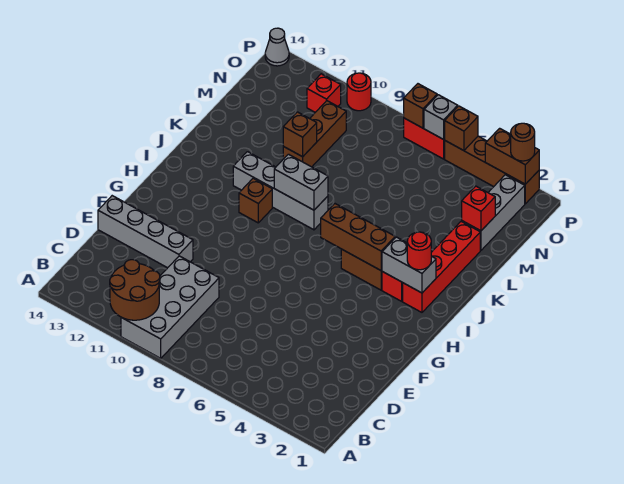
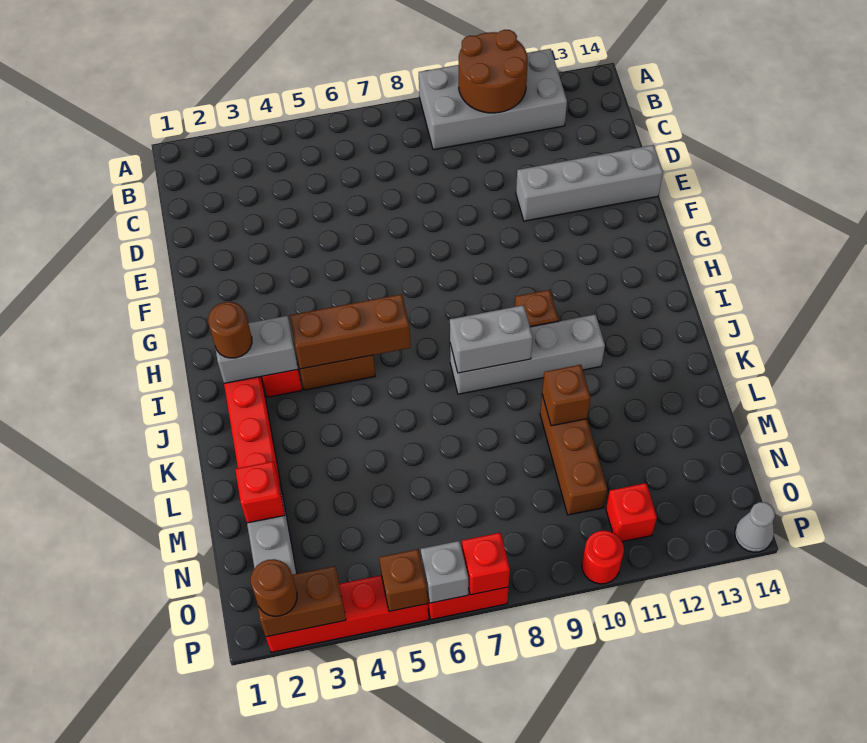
grey 2x4 brick [121,256,219,358] -> grey 2x4 brick turned to [419,49,567,150]
red 1x1 round brick [407,232,431,270] -> brown 1x1 round brick [208,302,252,358]
brown 1x4 brick [445,136,539,204] -> red 1x4 brick [266,575,429,653]
brown 1x1 brick [404,84,437,128] -> red 1x1 brick [462,533,510,595]

